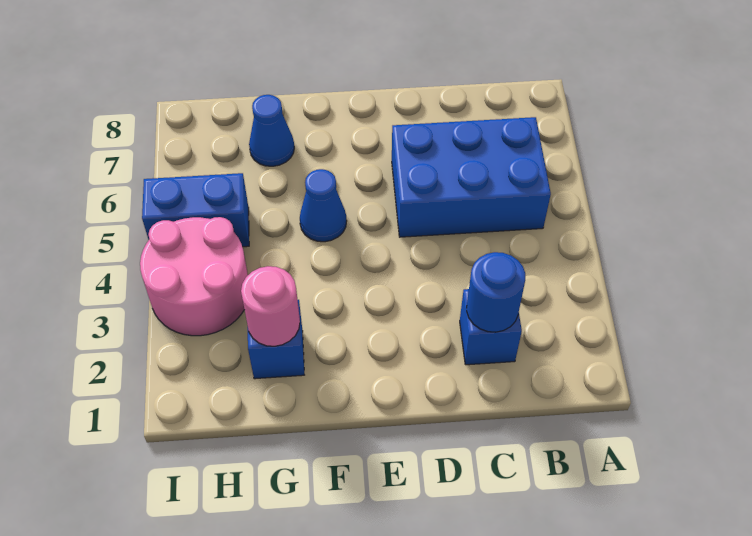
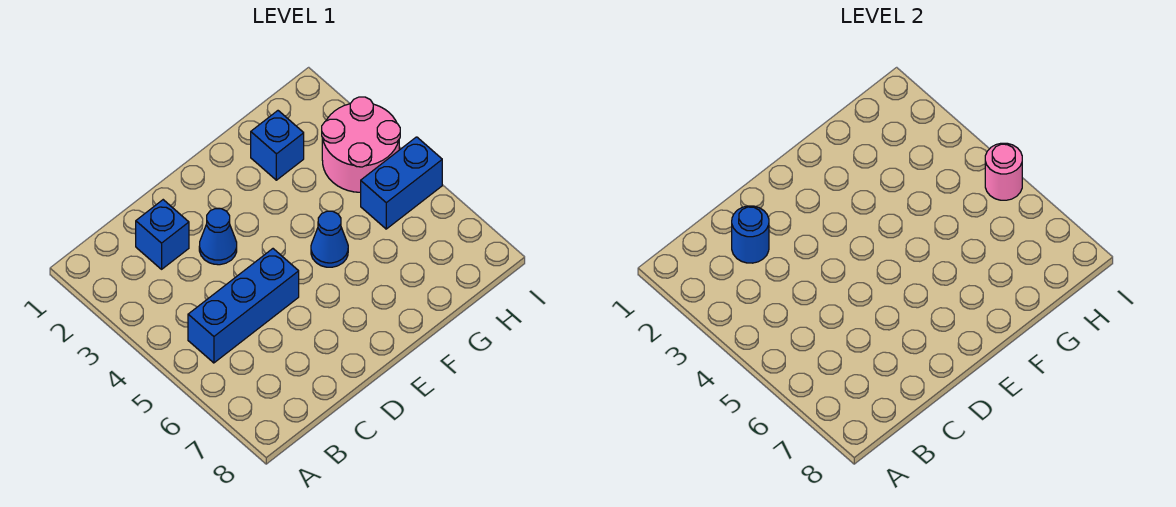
blue 2x3 brick [392,117,551,237] -> blue 1x3 brick [188,249,299,363]
pink 1x1 round brick [241,266,300,346] -> pink 1x1 round brick moved to [985,143,1022,200]
blue 1x1 cone [249,95,294,166] -> blue 1x1 cone moved to [199,209,237,265]

